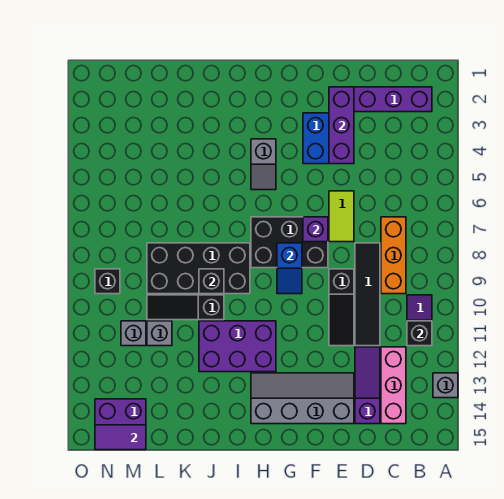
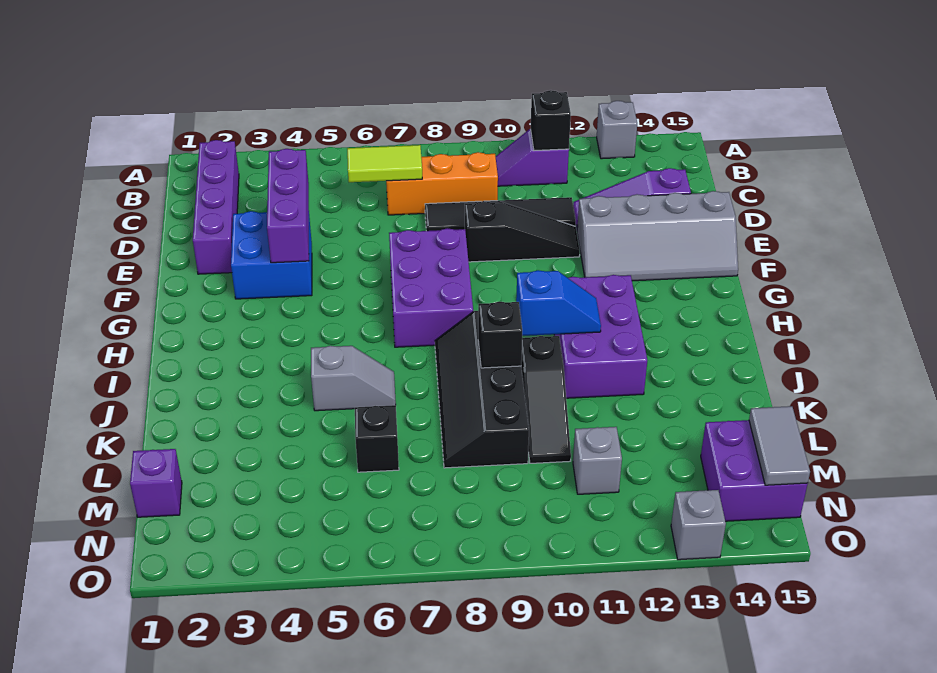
pink 1x3 brick [381,347,406,424] -> none
purple 1x3 brick [329,87,354,164] -> purple 1x3 brick turned to [267,149,309,263]
lime 1x2 tile [329,191,354,242] -> lime 1x2 tile moved to [347,145,422,182]
grey 2x4 slope [251,373,354,424] -> grey 2x4 slope turned to [577,191,738,281]
black 2x3 brick [251,217,328,268] -> purple 2x3 brick [389,228,473,347]
purple 1x1 brick [303,217,328,242] -> purple 1x1 brick moved to [130,449,182,517]
blue 1x2 slope [277,243,302,294] -> blue 1x2 slope moved to [516,270,601,336]
grey 1x2 slope [251,139,276,190] -> grey 1x2 slope moved to [311,346,396,411]
black 2x4 brick [147,243,250,294] -> black 2x4 slope [435,311,529,468]
grey 1x1 brick [147,321,172,346] -> grey 1x1 brick moved to [671,490,726,560]
purple 1x2 tile [95,425,146,450] -> grey 1x2 tile [749,406,810,485]
black 1x1 brick [95,269,120,294] -> black 1x1 brick moved to [355,405,399,472]

